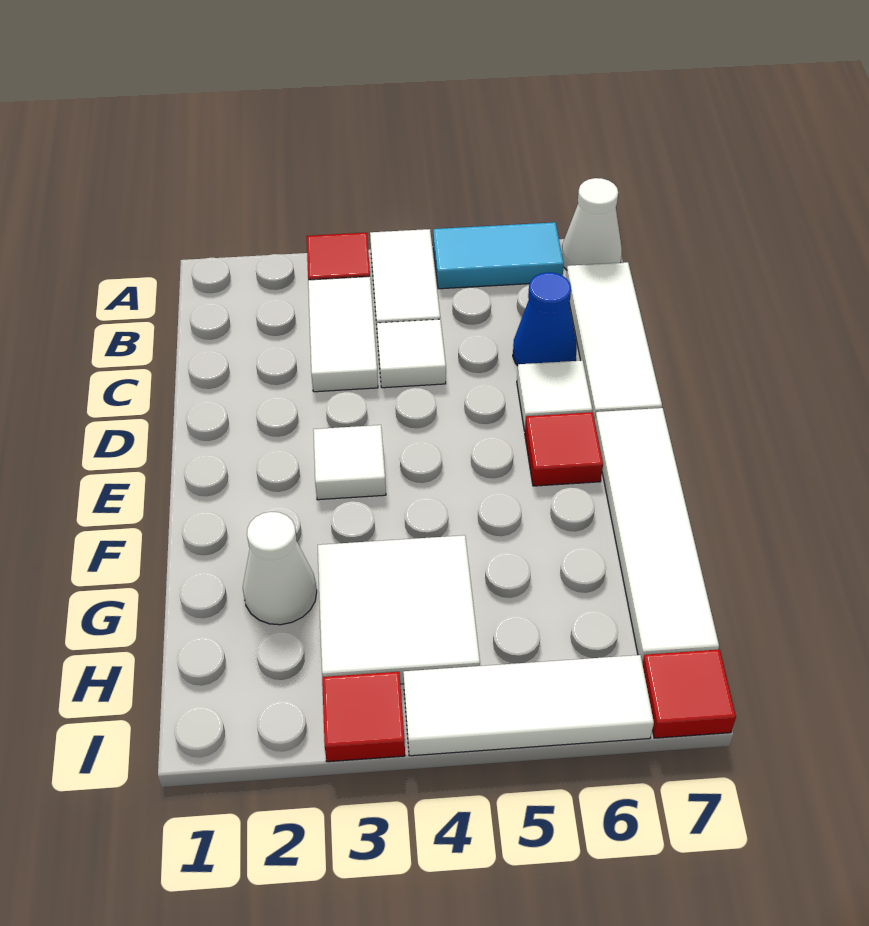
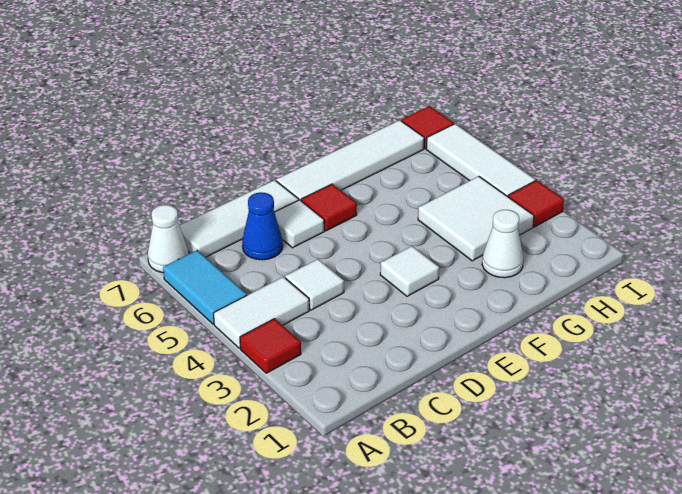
white 1x2 tile [308,277,378,392] -> none

